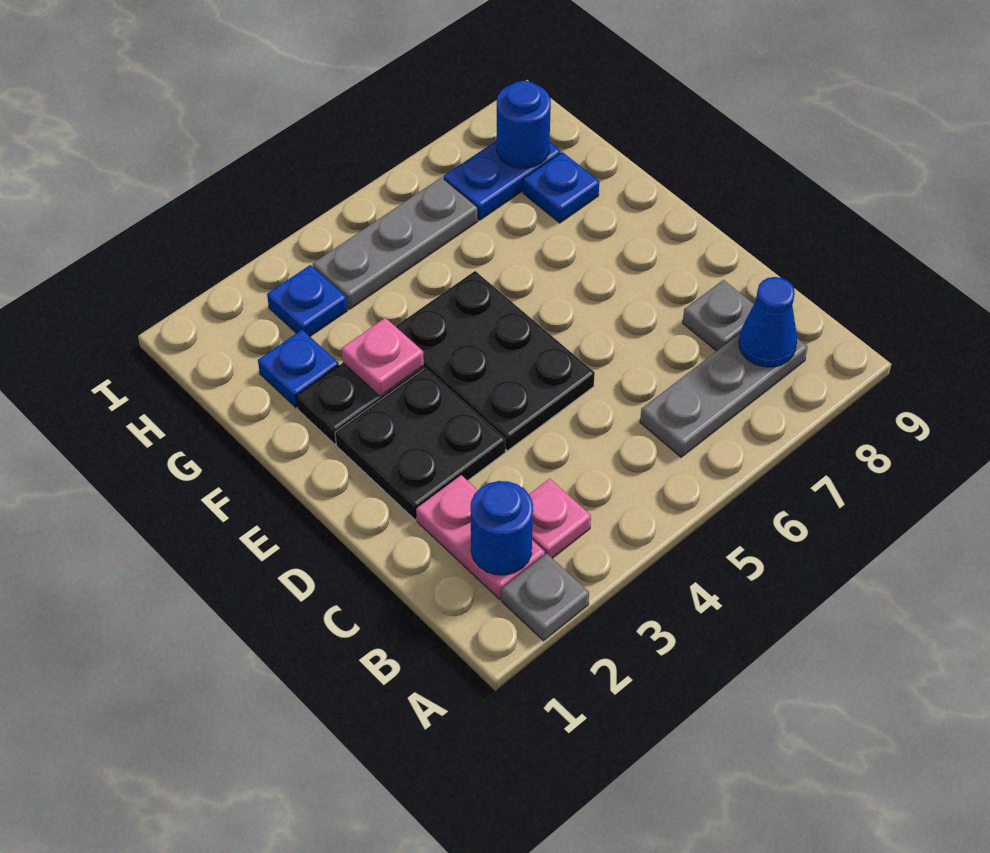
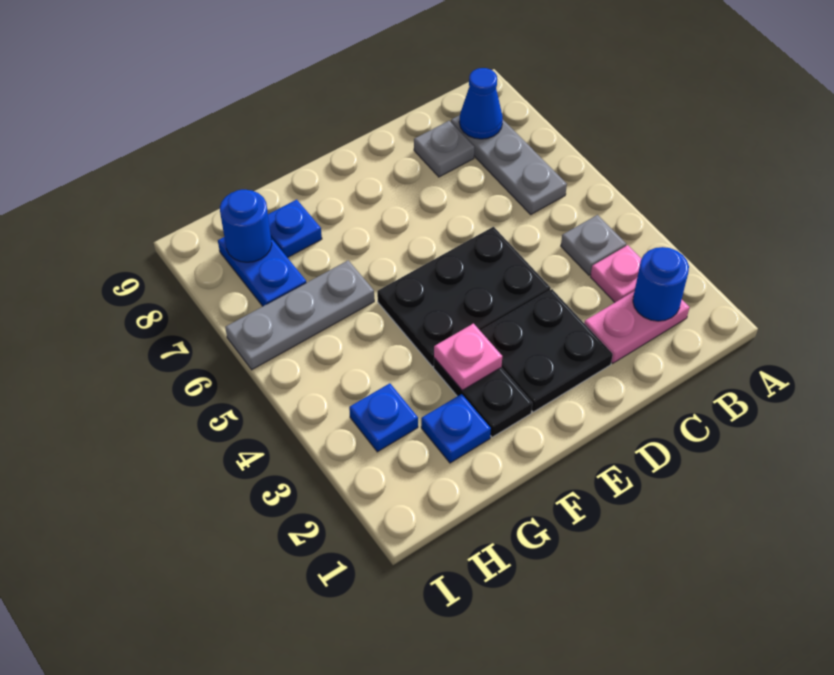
grey 1x1 plate [502,554,589,641] -> grey 1x1 plate moved to [561,215,626,275]
grey 1x3 plate [313,177,478,309] -> grey 1x3 plate turned to [225,260,374,370]

